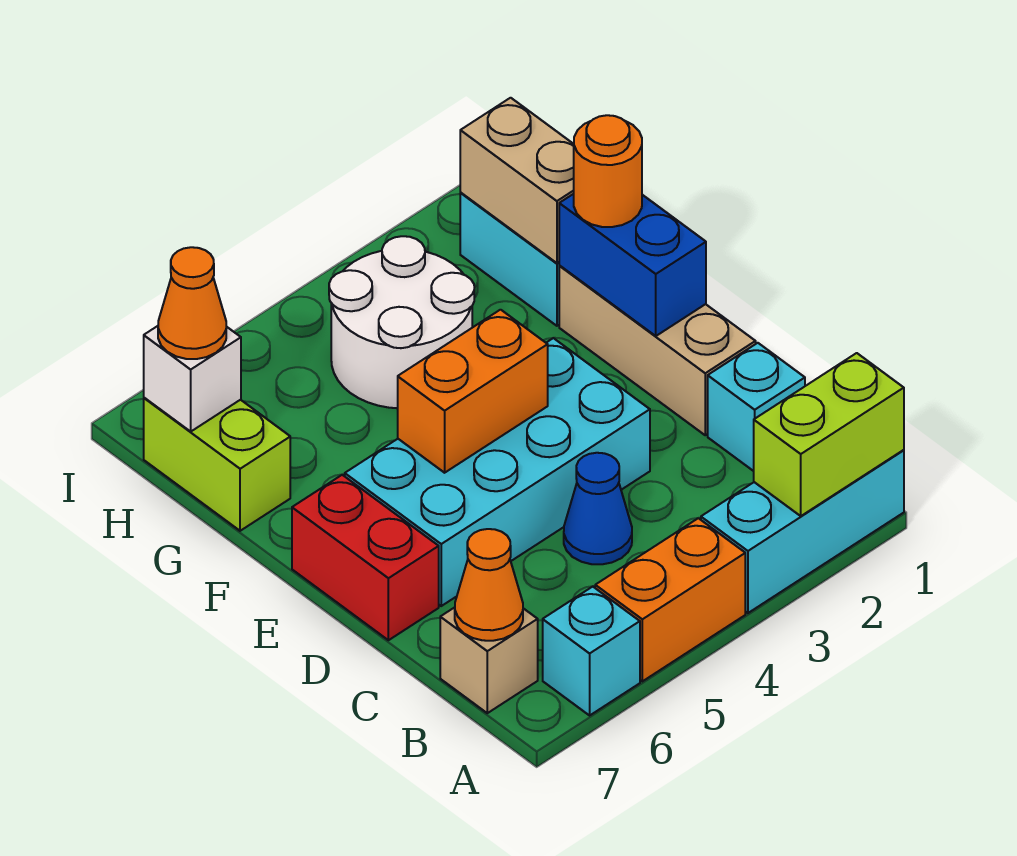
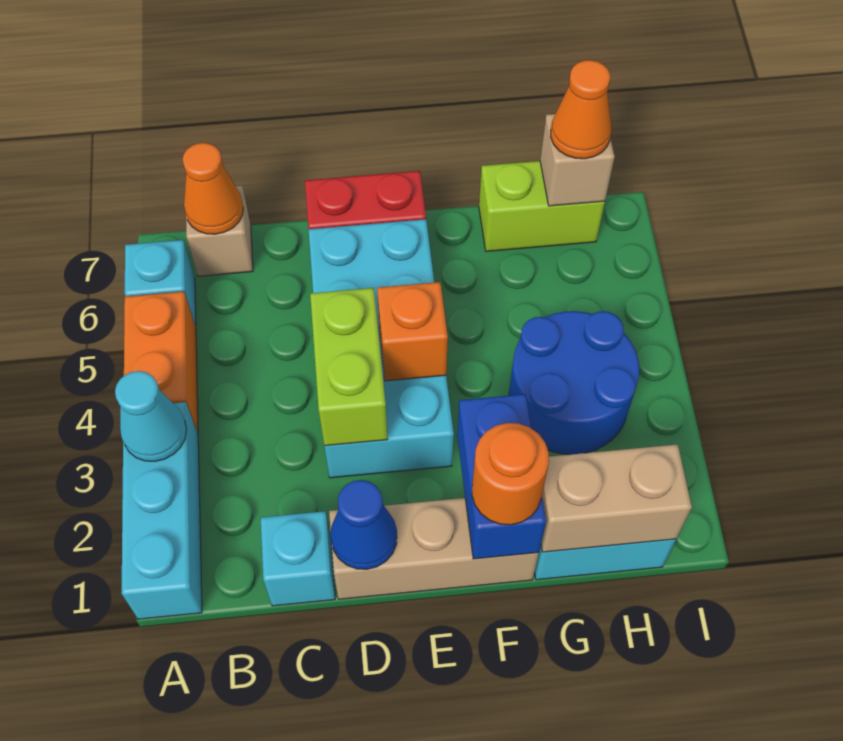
lime 1x2 brick [754,353,904,516] -> lime 1x2 brick moved to [310,288,388,446]
none -> cyan 1x1 cone [115,371,187,461]
blue 1x1 cone [564,453,632,564] -> blue 1x1 cone moved to [330,480,397,569]
blue 1x2 brick [559,194,706,336] -> blue 1x2 brick turned to [457,394,546,559]
orange 1x2 brick [398,310,548,473] -> orange 1x1 brick [377,282,448,381]
white 2x2 round brick [329,236,474,408] -> blue 2x2 round brick [509,311,639,455]
white 1x1 brick [144,326,241,431] -> tan 1x1 brick [540,114,615,206]

